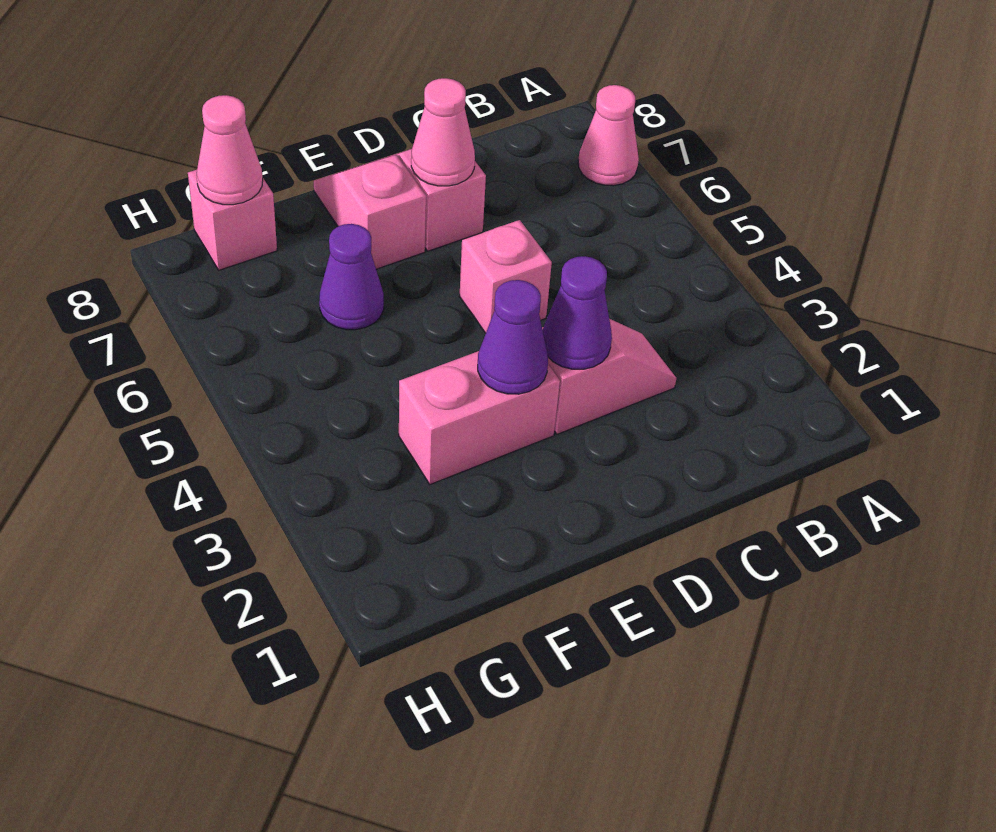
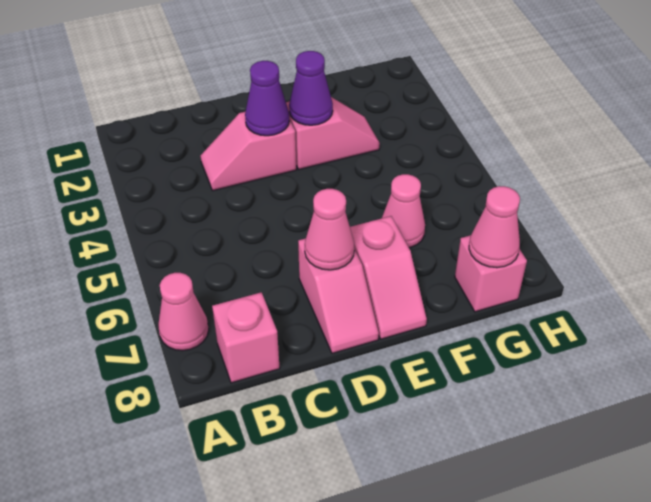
pink 1x1 brick [460,220,552,333] -> pink 1x1 brick moved to [212,292,280,383]
pink 1x2 brick [399,351,560,485] -> pink 1x2 slope [286,97,380,169]
purple 1x1 cone [319,224,384,330] -> pink 1x1 cone [382,174,425,248]

